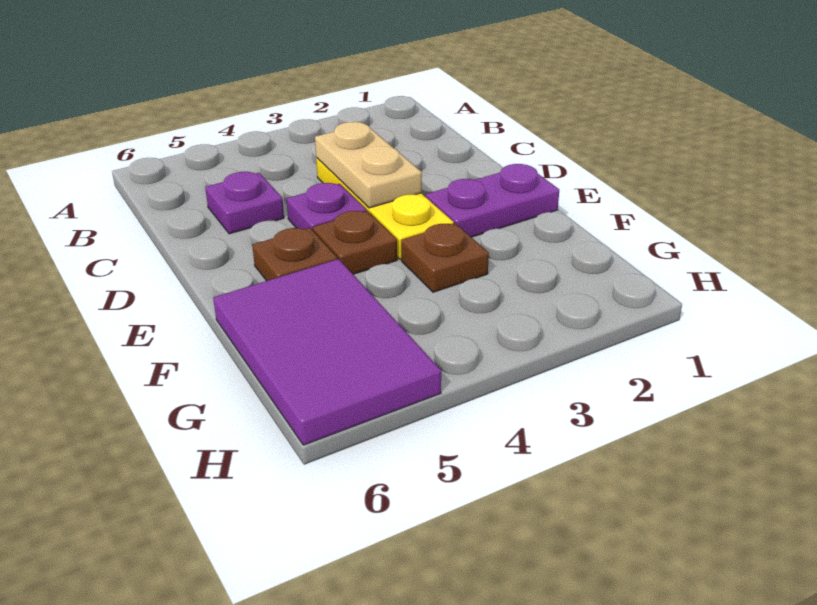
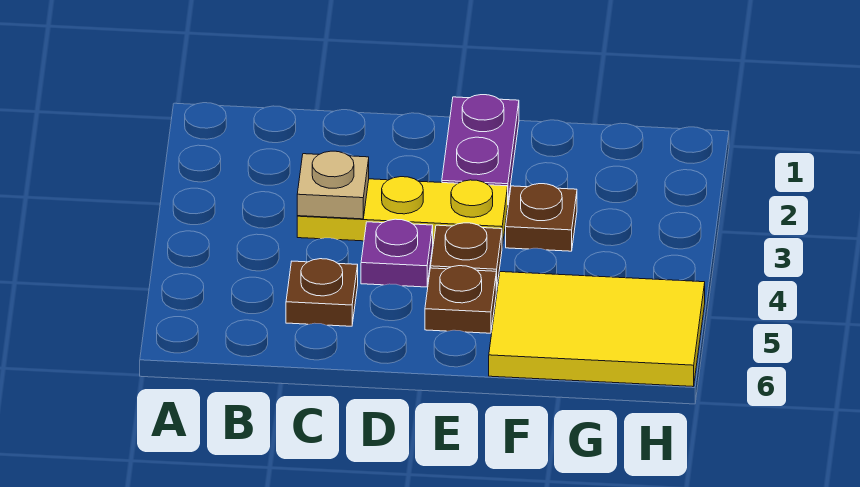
tan 1x2 plate [315,122,422,208] -> tan 1x1 plate [297,151,369,219]
purple 1x1 plate [205,172,284,234] -> brown 1x1 plate [286,259,358,326]
purple 2x3 tile [213,259,441,445] -> yellow 2x3 tile [489,272,705,386]

